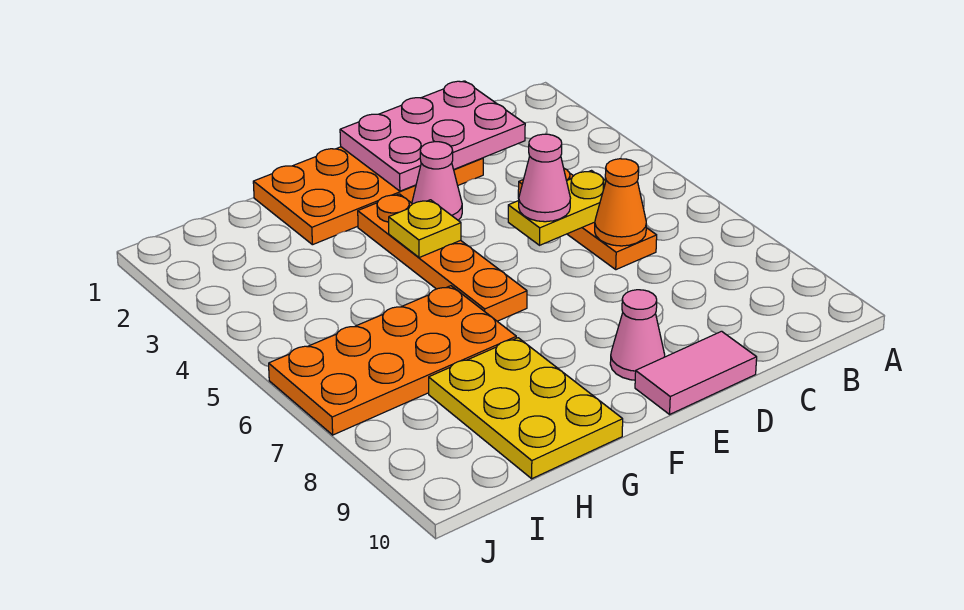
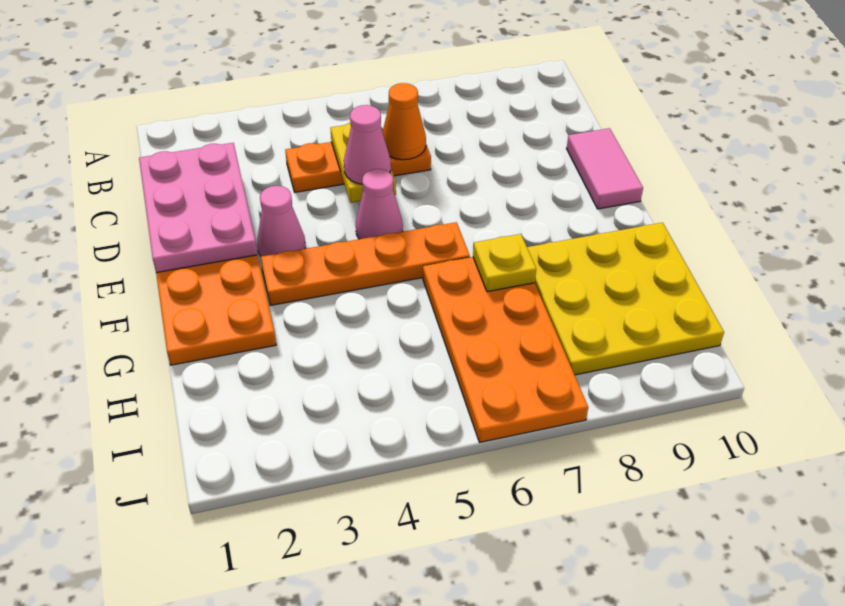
pink 1x1 cone [610,290,665,380] -> pink 1x1 cone moved to [356,169,403,239]
yellow 1x1 plate [389,200,461,258] -> yellow 1x1 plate moved to [473,234,536,292]
yellow 2x3 plate [429,338,623,479] -> yellow 3x3 plate [527,223,724,375]

